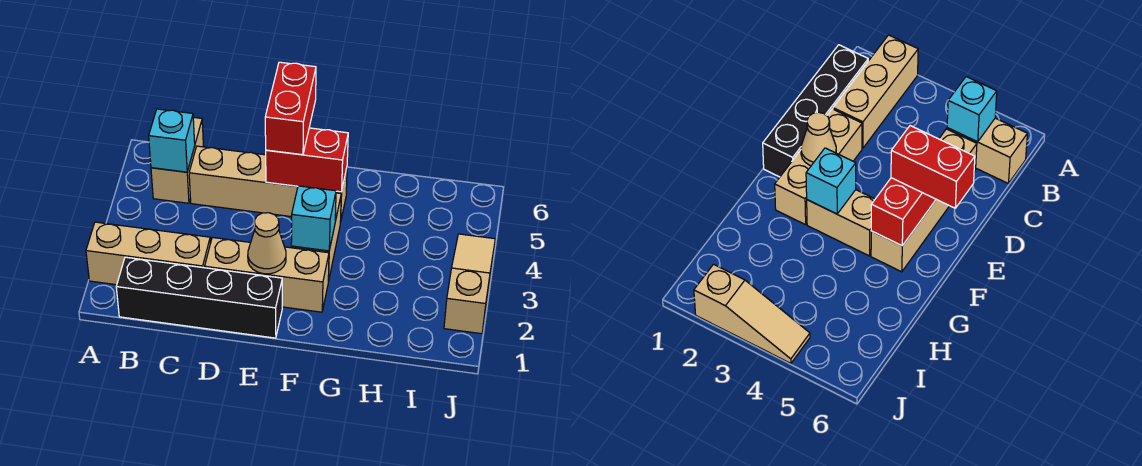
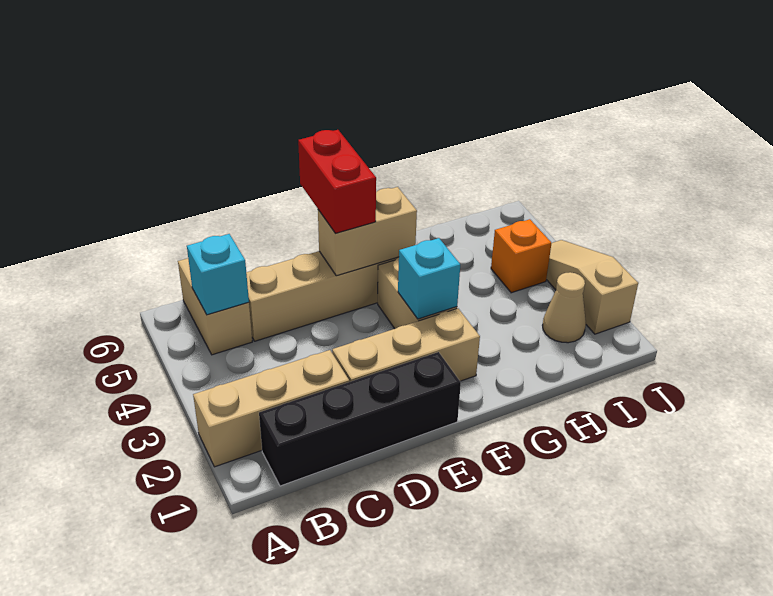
tan 1x1 cone [248,213,286,274] -> tan 1x1 cone moved to [543,272,586,343]
red 1x2 brick [266,128,348,192] -> tan 1x2 brick [318,187,417,276]
none -> orange 1x1 brick [491,219,551,293]

